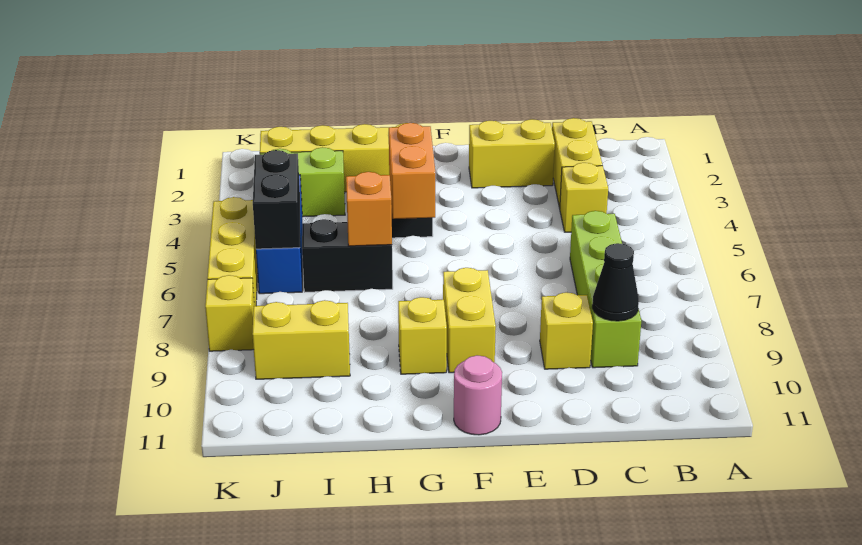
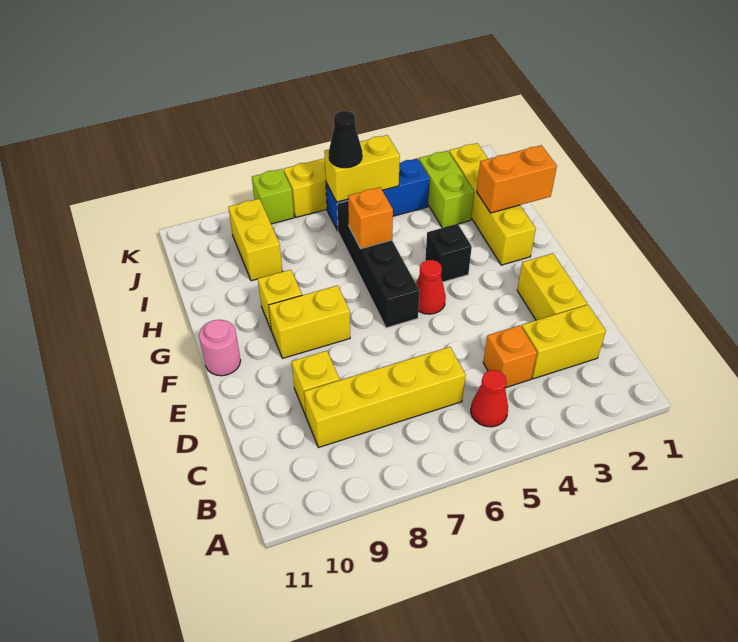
none -> red 1x1 cone [471,370,508,427]
yellow 1x1 brick [560,163,608,232] -> orange 1x1 brick [483,326,537,388]
lime 1x4 brick [570,211,641,368] -> yellow 1x4 brick [304,347,466,448]
black 1x1 cone [592,243,639,321] -> black 1x1 cone moved to [329,111,362,168]
none -> red 1x1 cone [416,260,446,314]
orange 1x2 brick [389,123,435,219] -> orange 1x2 brick moved to [477,145,557,213]
black 1x2 brick [302,219,393,292] -> black 1x4 brick [337,201,420,328]
black 1x2 brick [253,150,300,249] -> yellow 1x2 brick [324,135,400,202]
yellow 1x1 brick [205,275,254,351] -> lime 1x1 brick [252,169,294,224]

